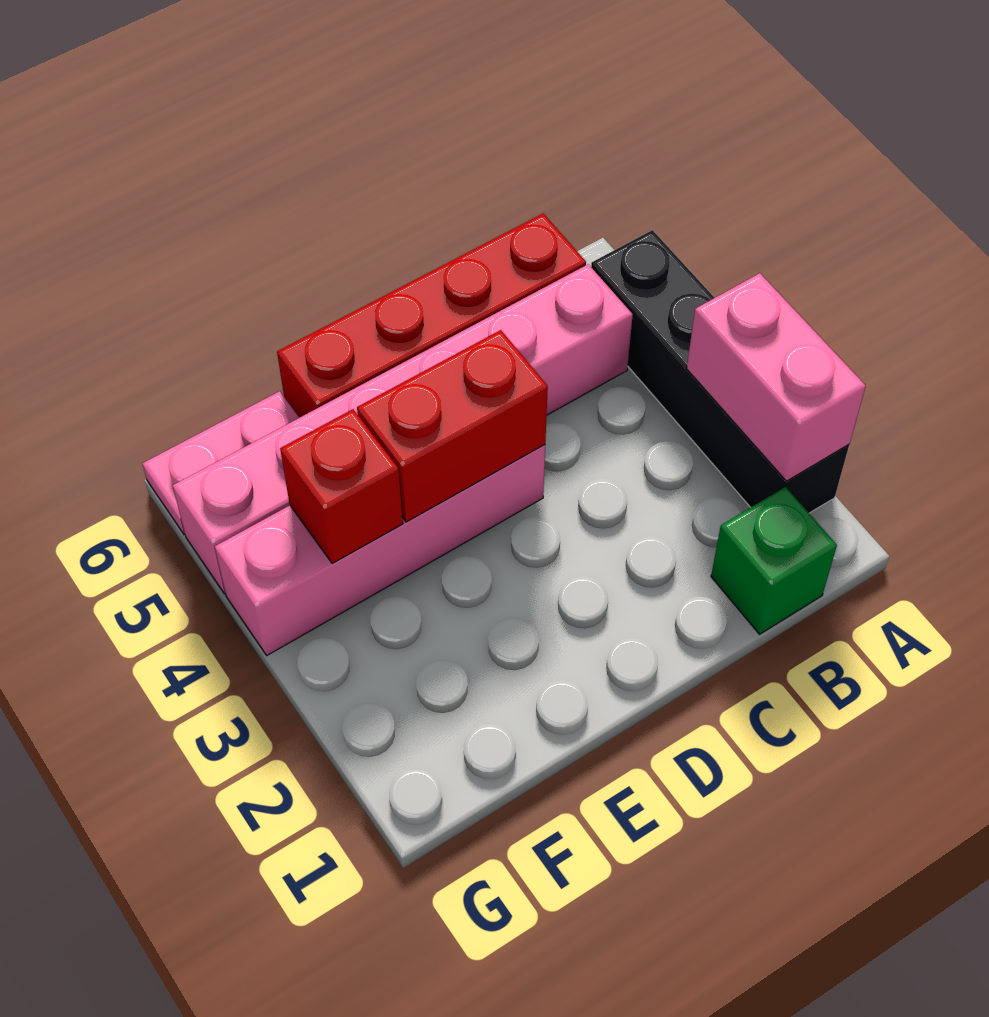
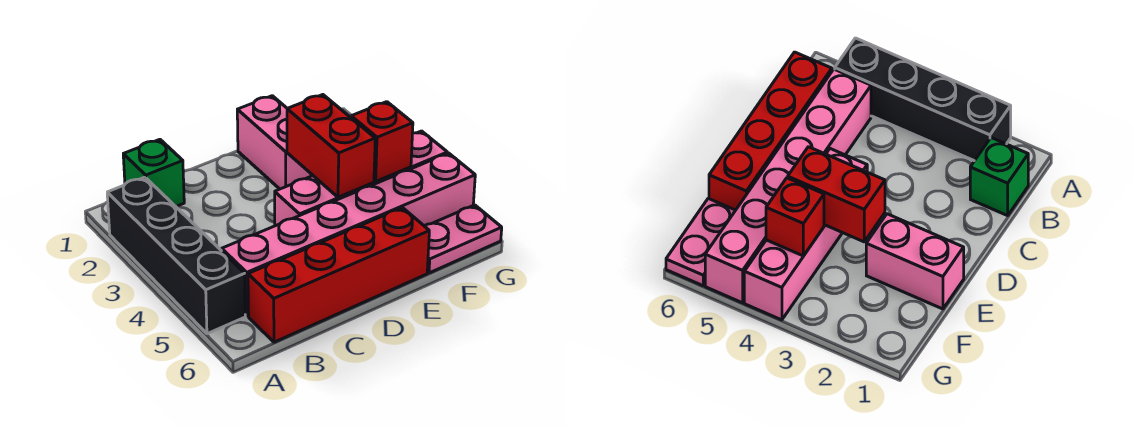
pink 1x2 brick [687,273,866,481] -> pink 1x2 brick moved to [237,96,313,189]
red 1x2 brick [357,330,548,522] -> red 1x2 brick turned to [287,95,375,197]

